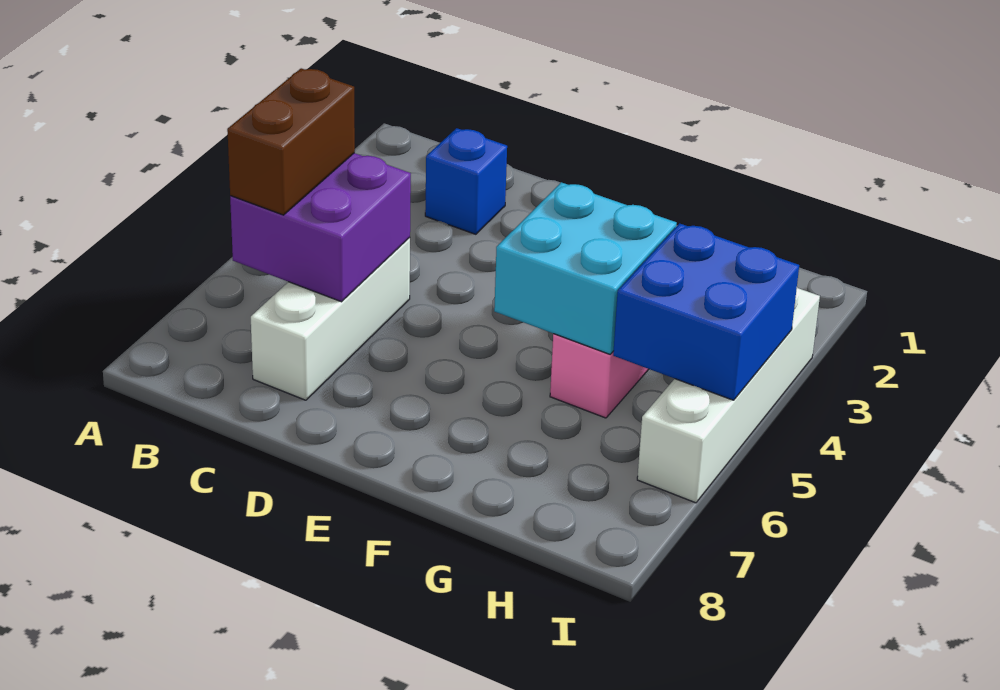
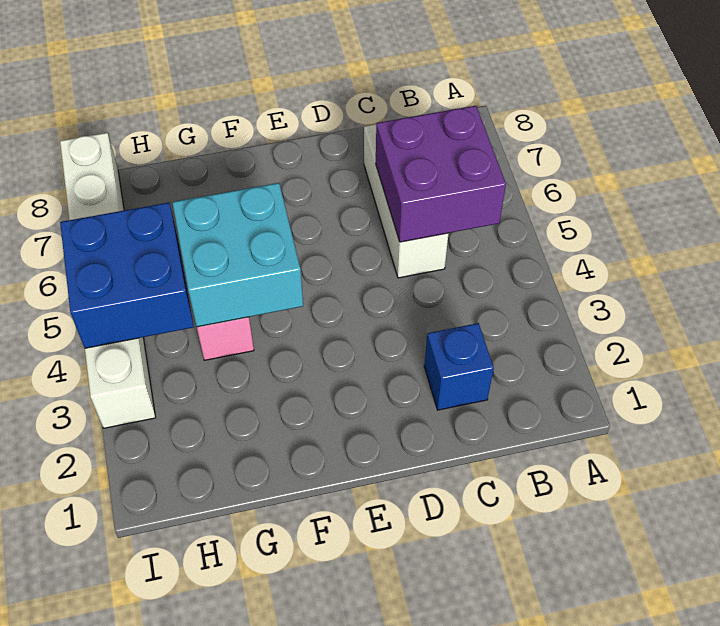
brown 1x2 brick [227,68,355,215] -> none
white 1x4 brick [637,288,820,503] -> white 1x6 brick [60,133,156,428]

